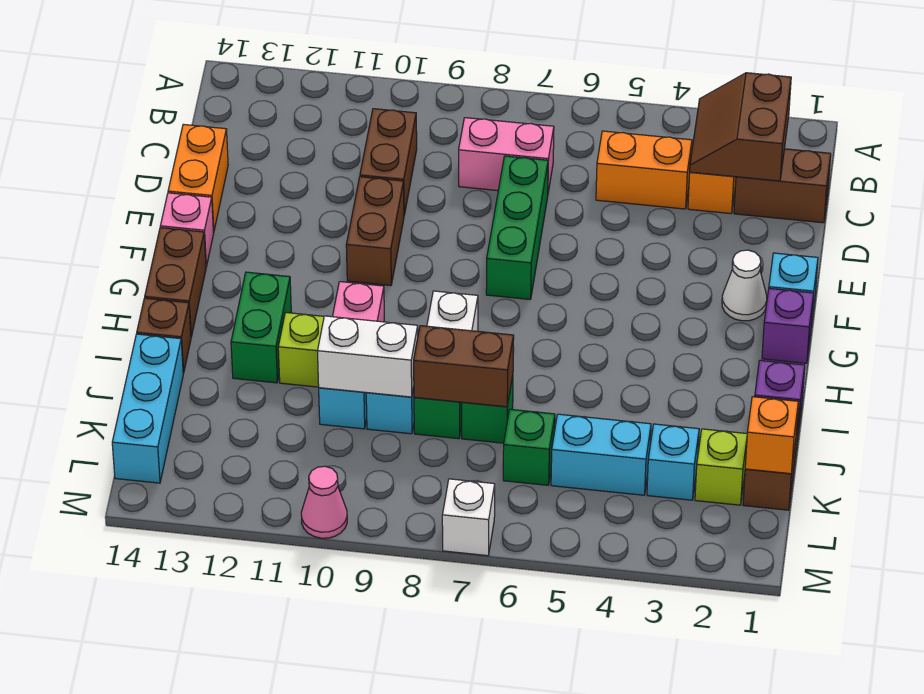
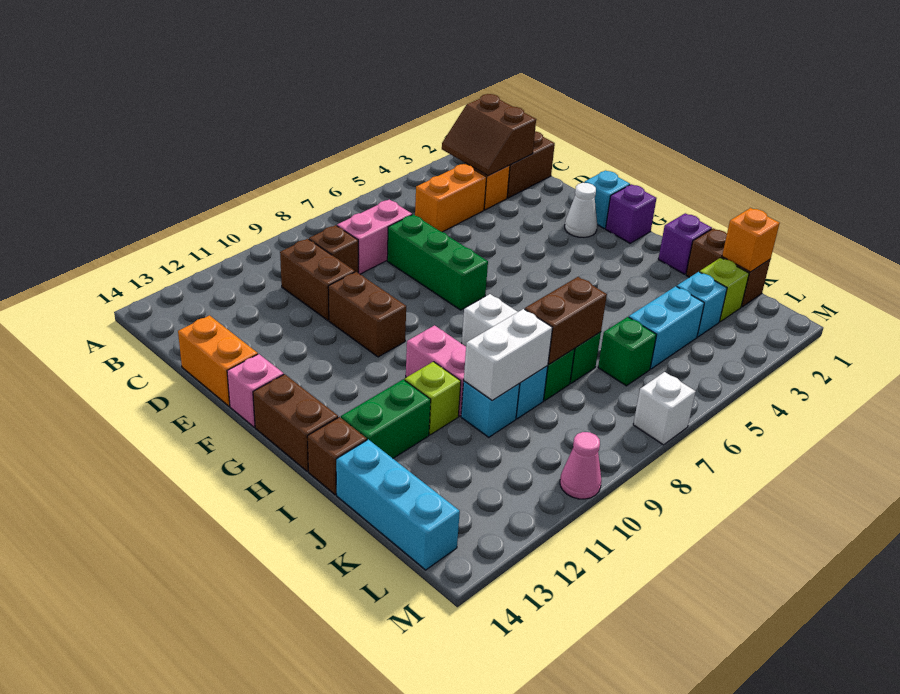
none -> brown 1x1 brick [309,225,358,273]
green 1x2 brick [231,272,291,383] -> green 1x2 brick turned to [341,379,431,458]

